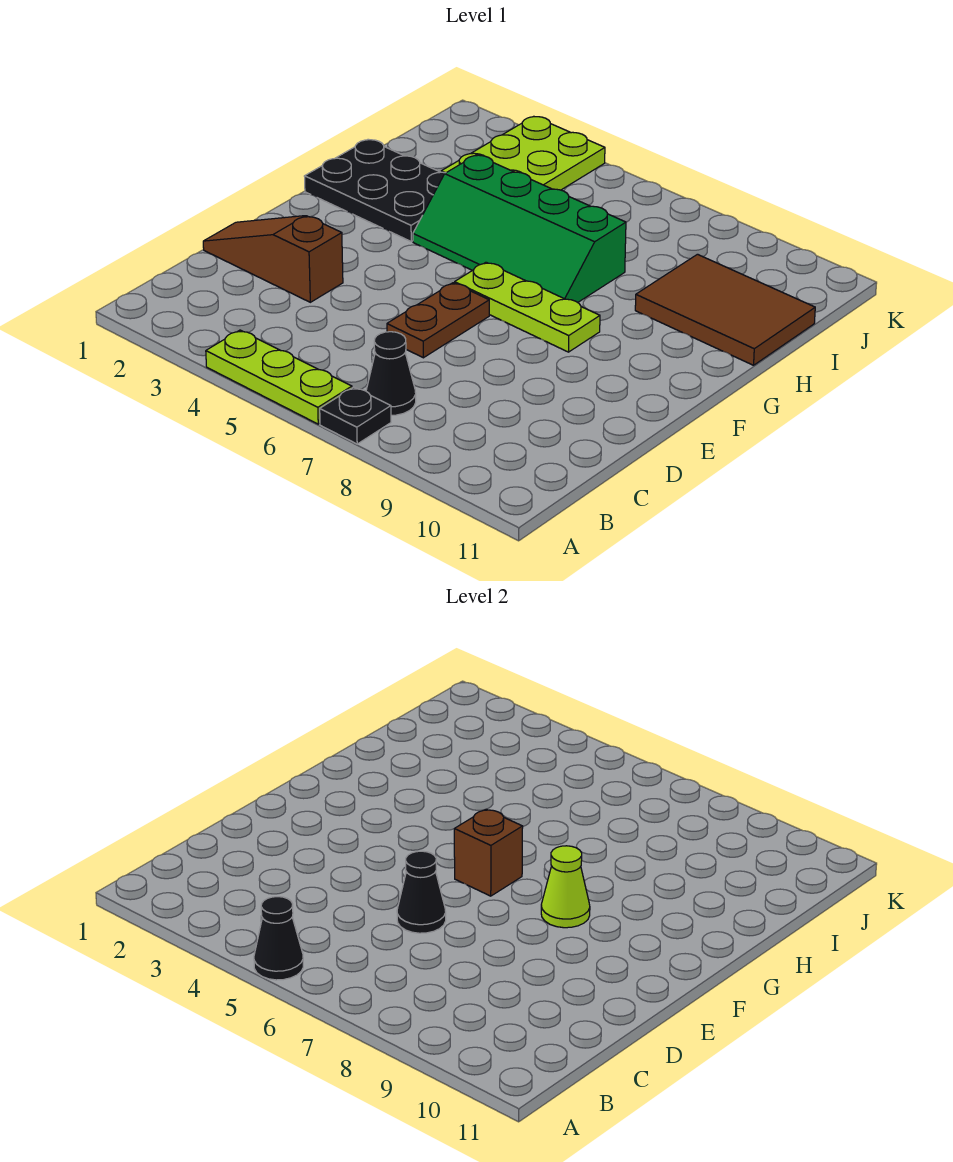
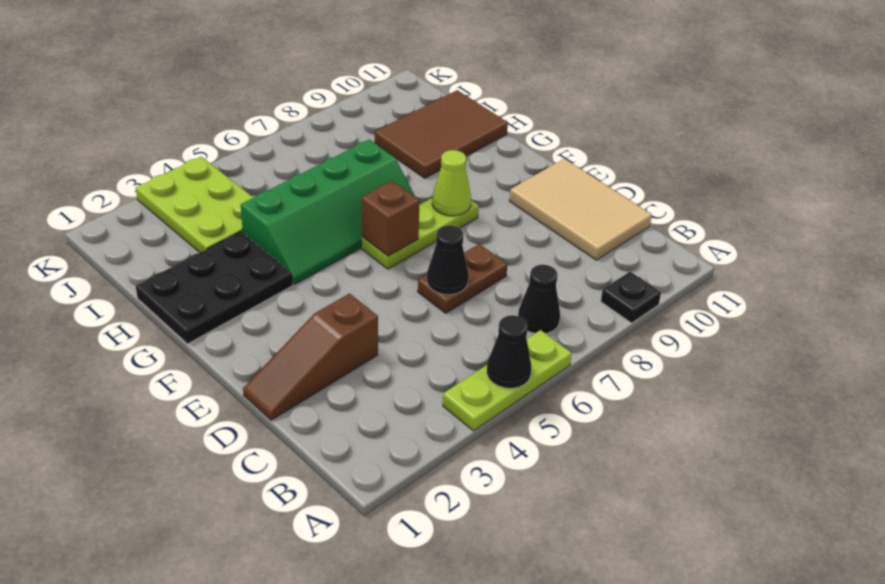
black 1x1 plate [320,387,391,444] -> black 1x1 plate moved to [601,272,661,323]
none -> tan 2x3 tile [509,159,652,260]
brown 1x2 plate [387,283,489,358] -> brown 1x2 plate turned to [418,244,507,313]

